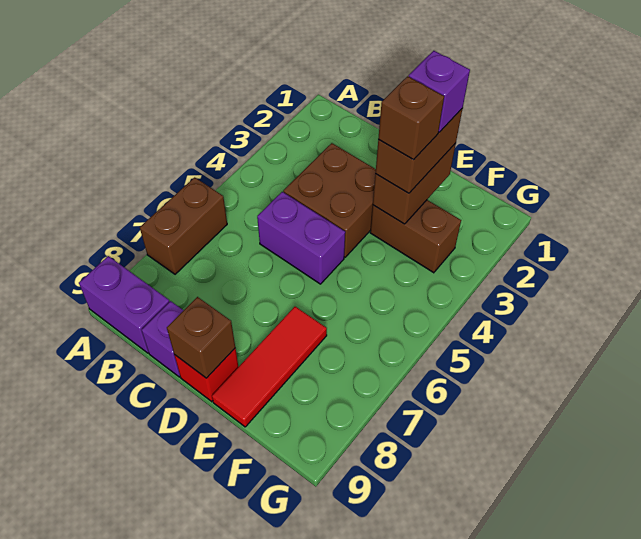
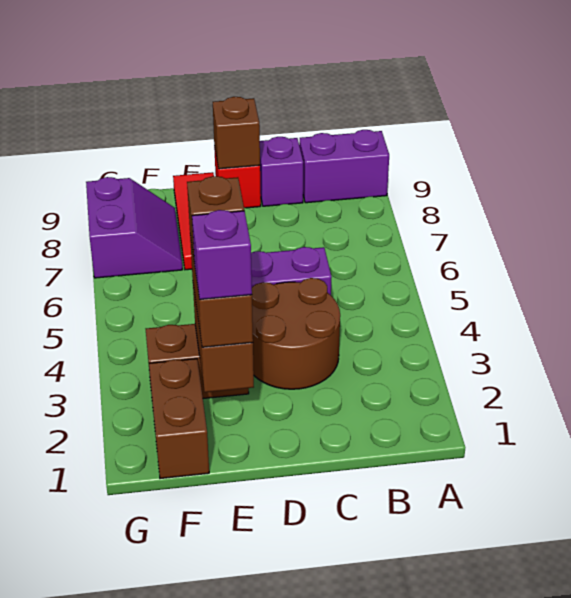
brown 1x2 brick [140,177,227,274] -> brown 1x2 brick moved to [149,359,209,479]
brown 2x2 brick [283,143,376,257] -> brown 2x2 round brick [252,278,340,389]
none -> purple 2x2 slope [86,177,183,278]

